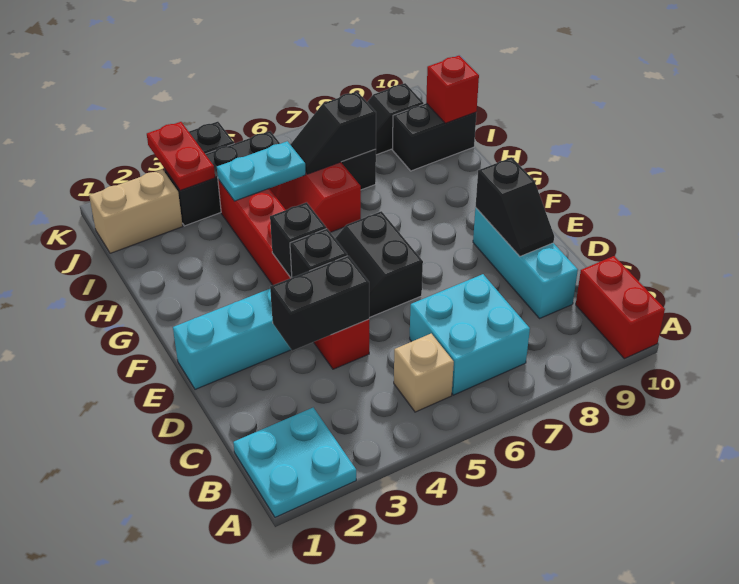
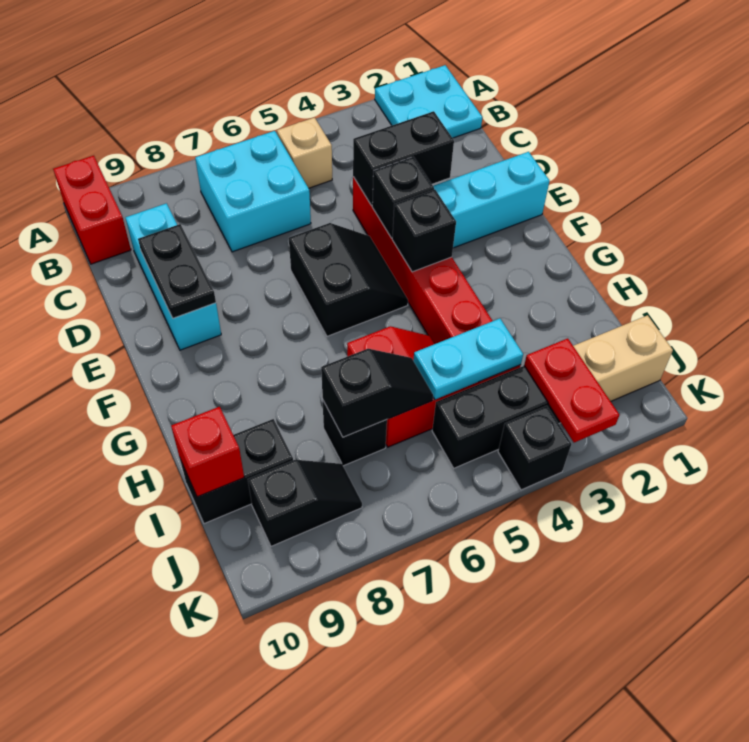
black 1x2 slope [476,157,554,256] -> black 1x2 plate [138,224,216,318]

